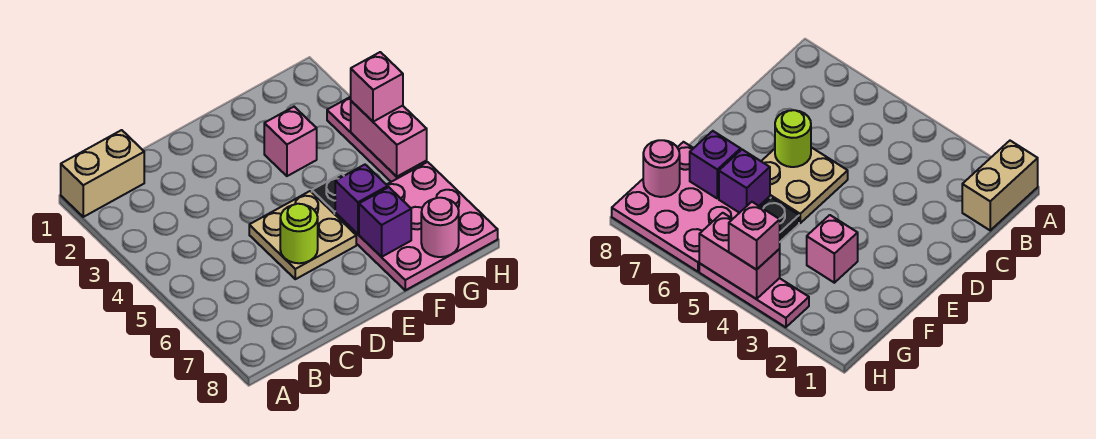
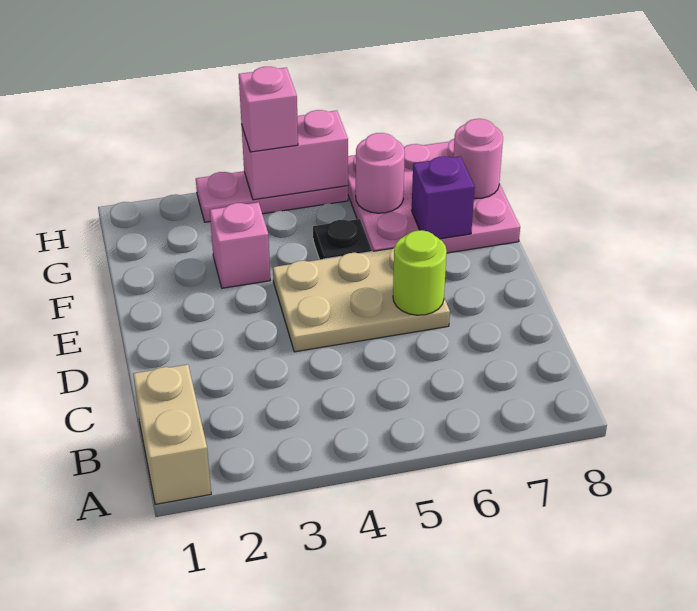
tan 2x2 plate [249,191,356,279] -> tan 2x3 plate [273,248,450,352]
purple 1x1 brick [335,165,388,234] -> none
none -> pink 1x1 round brick [356,133,405,213]

